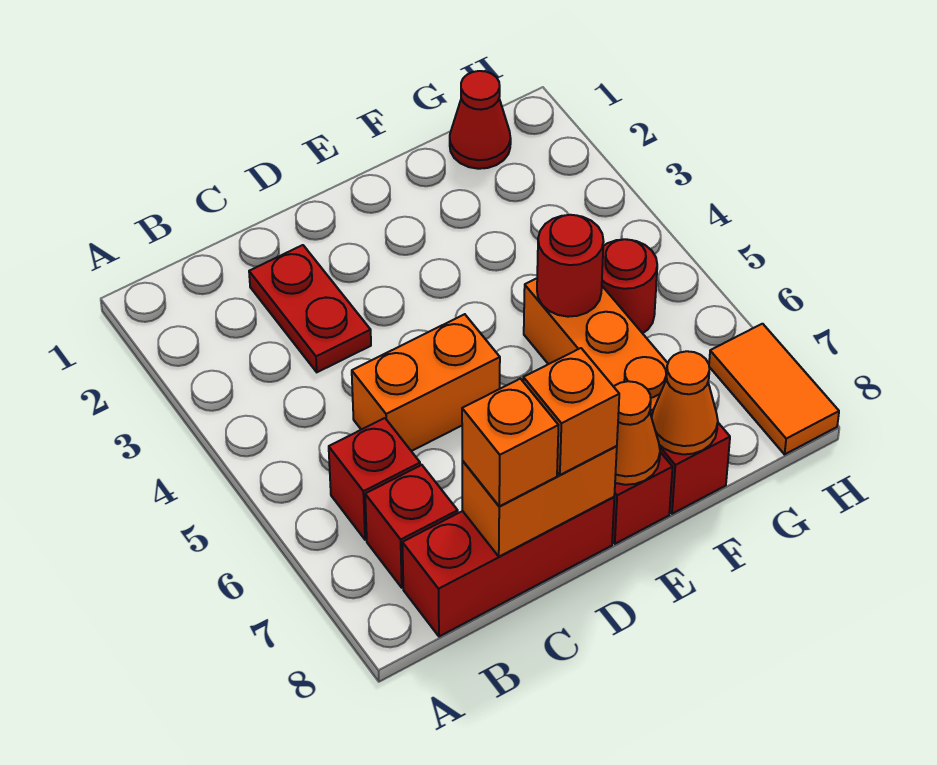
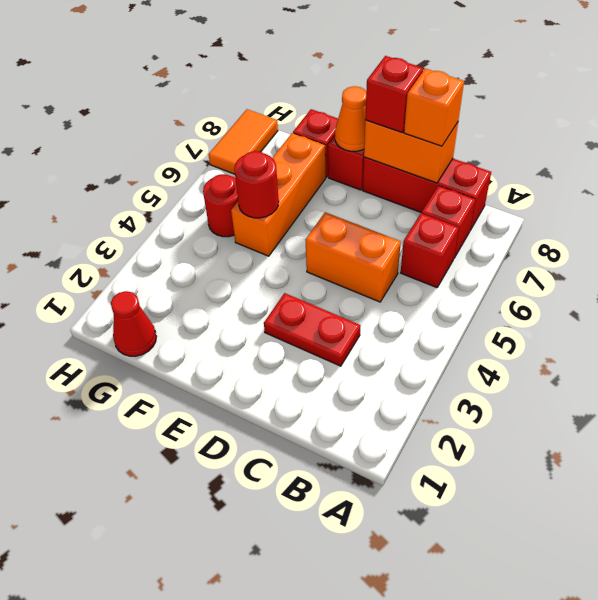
red 1x2 plate [249,245,371,372] -> red 1x2 plate turned to [264,293,360,366]
orange 1x1 brick [523,348,619,475] -> red 1x1 brick [365,56,423,132]
orange 1x1 cone [652,351,718,454] -> none

